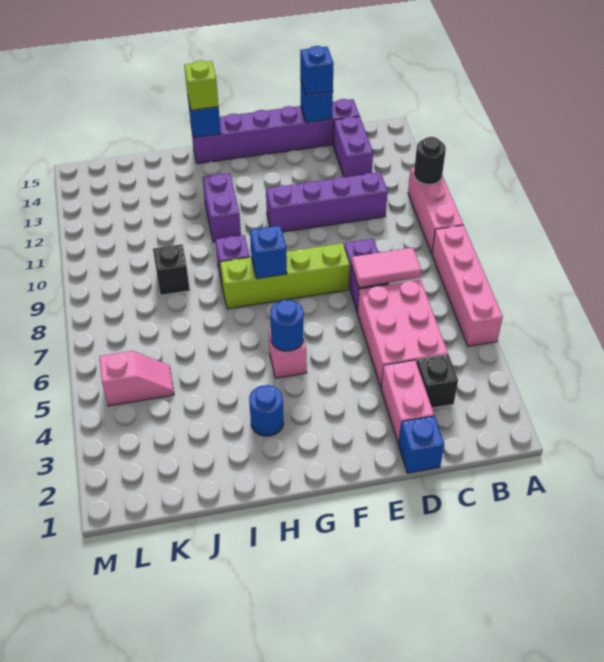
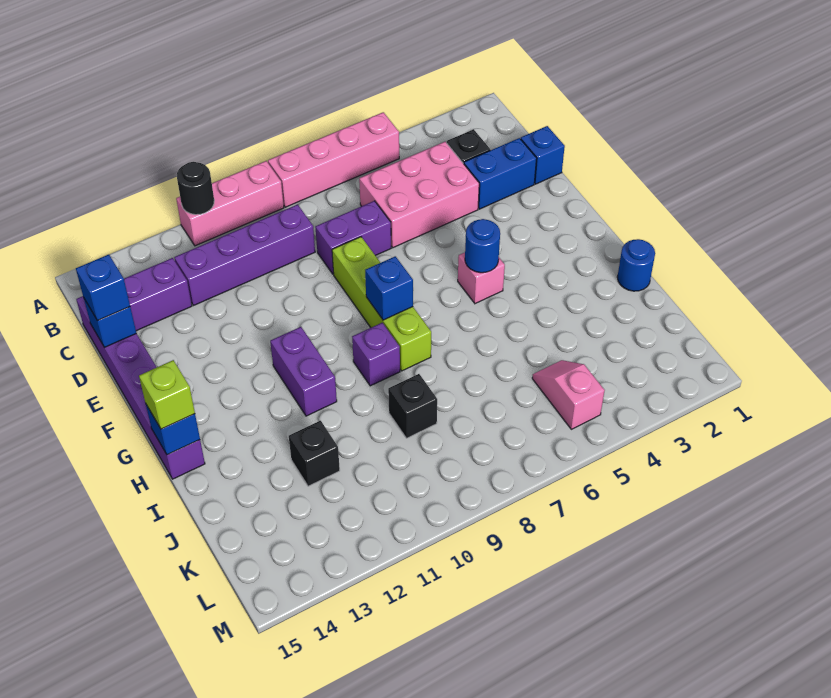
pink 1x2 tile [352,248,421,288] -> none
purple 1x4 brick [266,172,388,232] -> purple 1x4 brick turned to [174,205,315,306]
pink 1x2 brick [381,360,434,444] -> blue 1x2 brick [464,138,537,209]
blue 1x1 round brick [249,385,284,436] -> blue 1x1 round brick moved to [617,239,655,291]
purple 1x2 brick [202,173,241,242] -> purple 1x2 brick turned to [270,327,337,416]
none -> black 1x1 brick [289,421,340,486]

